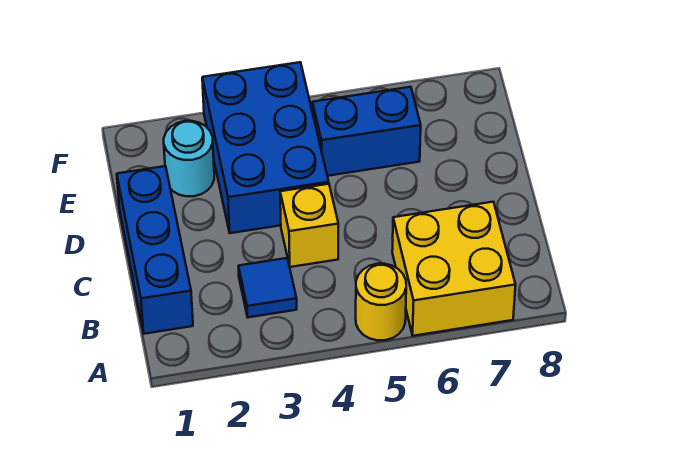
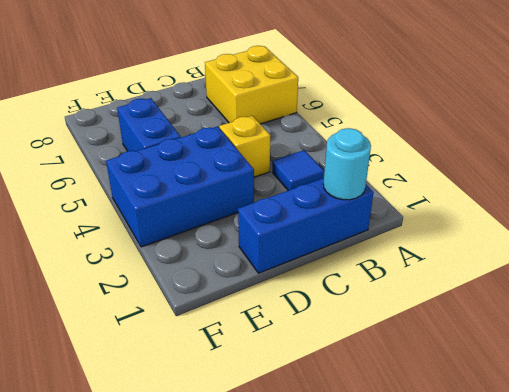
yellow 1x1 round brick [356,264,406,340] -> none
cyan 1x1 round brick [164,121,214,196] -> cyan 1x1 round brick moved to [323,128,371,200]

